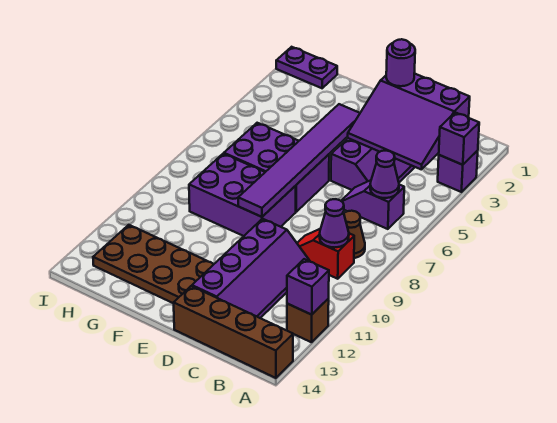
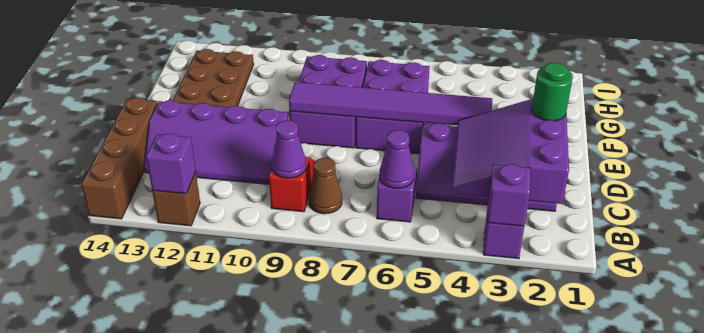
purple 1x1 round brick [386,39,415,86] -> green 1x1 round brick [532,63,573,121]
purple 1x2 plate [276,47,337,88] -> none

